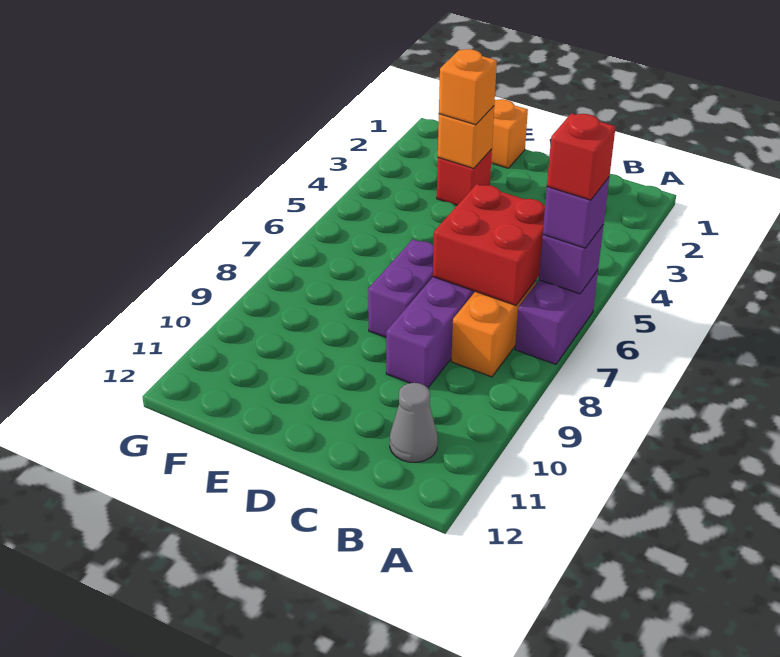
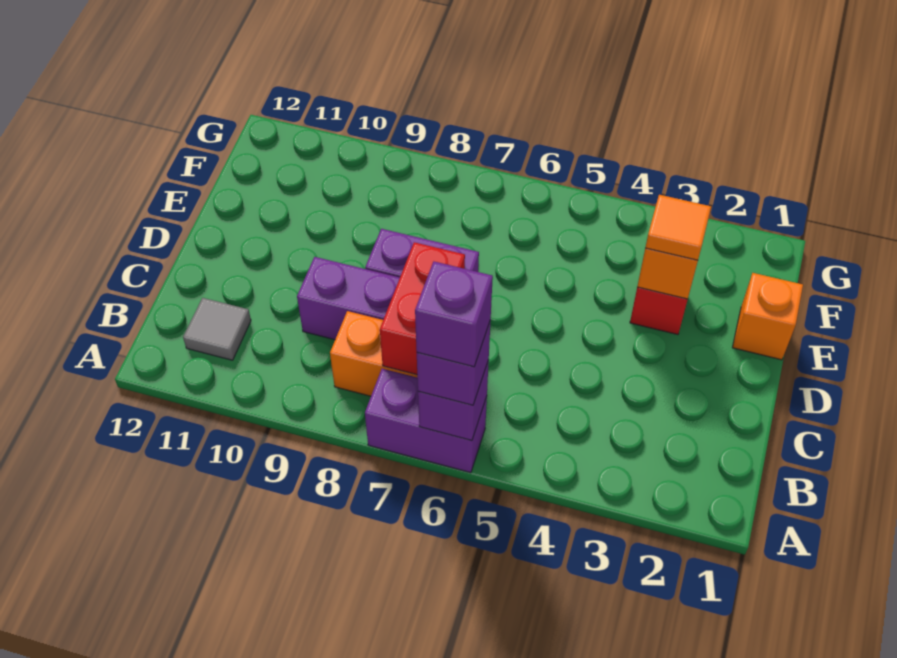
red 1x1 brick [547,113,616,200] -> purple 1x1 brick [415,262,493,367]
red 2x2 brick [433,184,545,305] -> red 1x2 brick [380,242,465,375]
grey 1x1 cone [390,383,438,462] -> grey 1x1 tile [183,298,251,360]
orange 1x1 brick [439,49,497,125] -> orange 1x1 tile [645,195,711,260]

